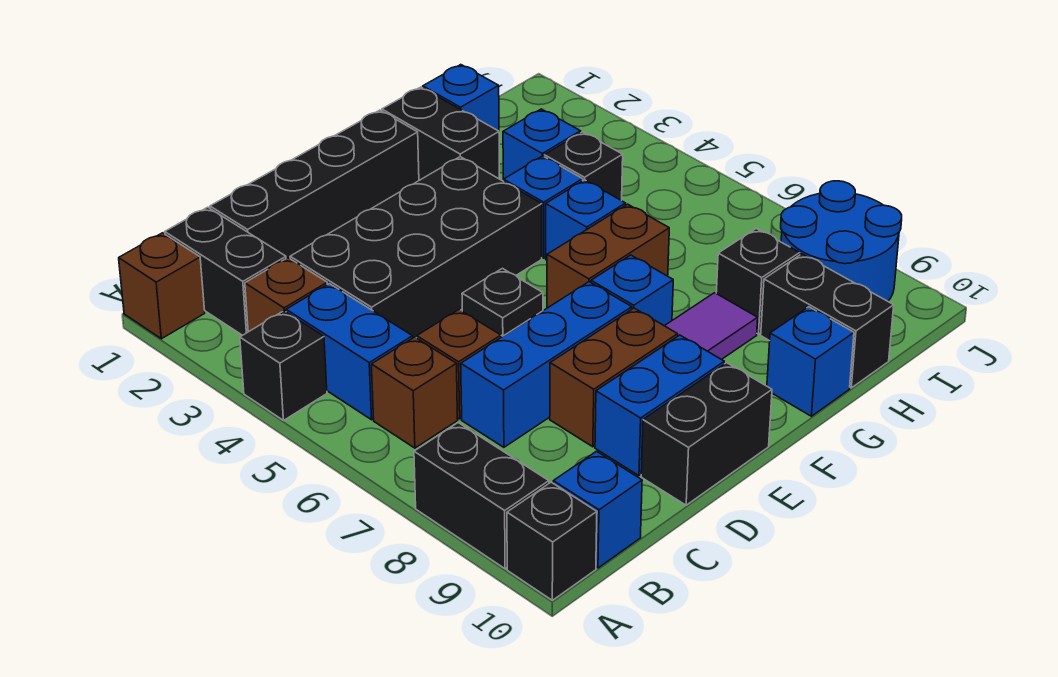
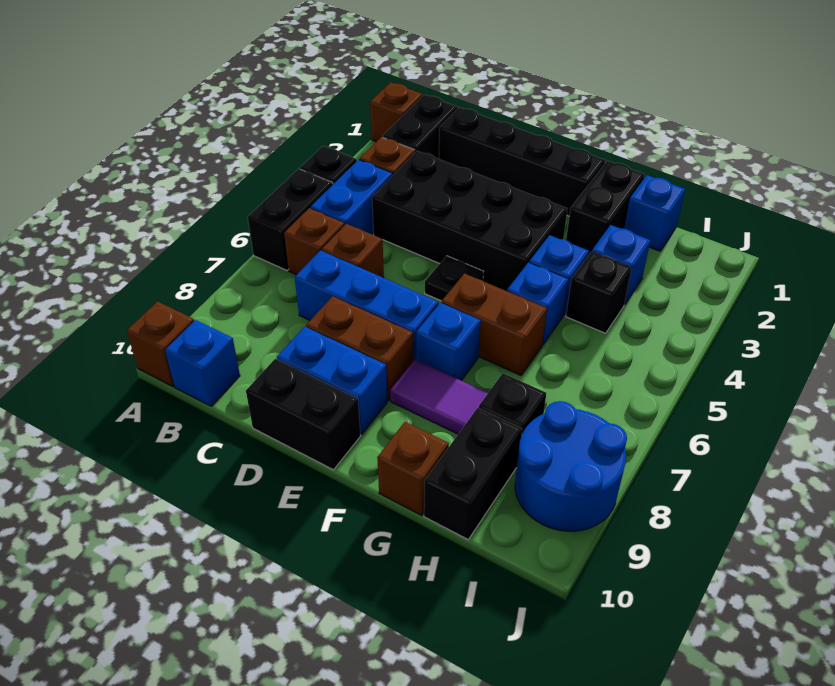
black 1x2 brick [414,423,549,569] -> black 1x2 brick moved to [248,169,333,270]
black 1x1 brick [507,482,597,600] -> brown 1x1 brick [127,301,194,387]
blue 1x1 brick [767,307,854,416] -> brown 1x1 brick [377,422,449,516]

